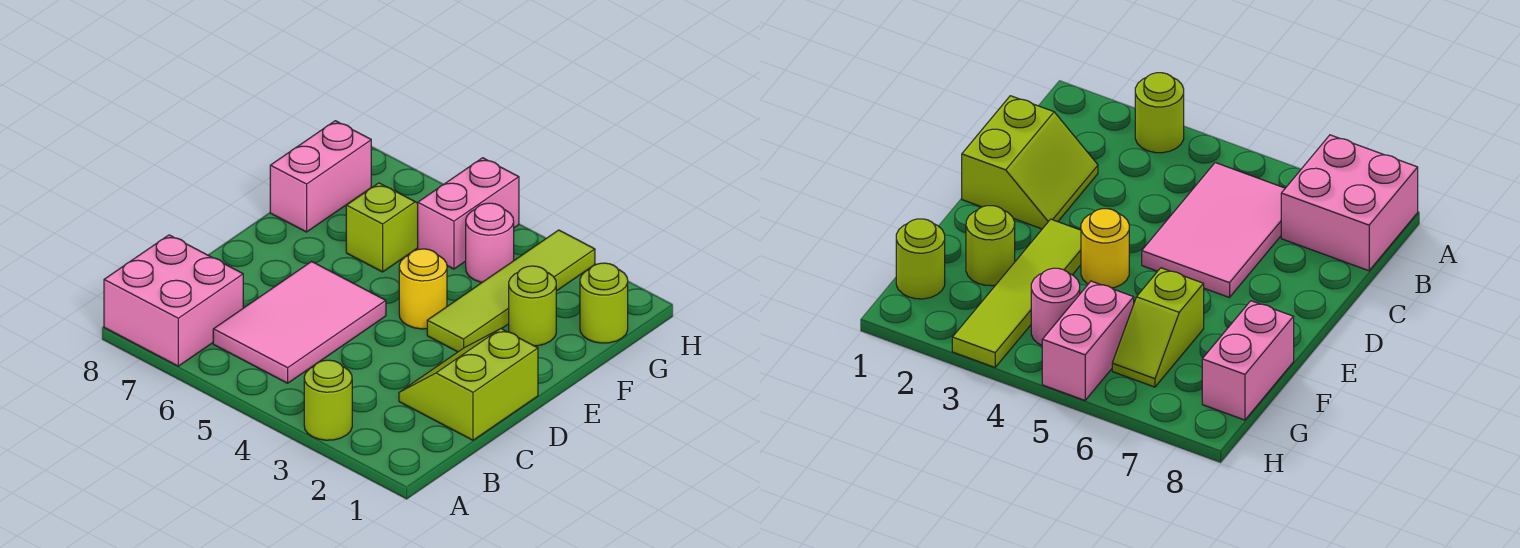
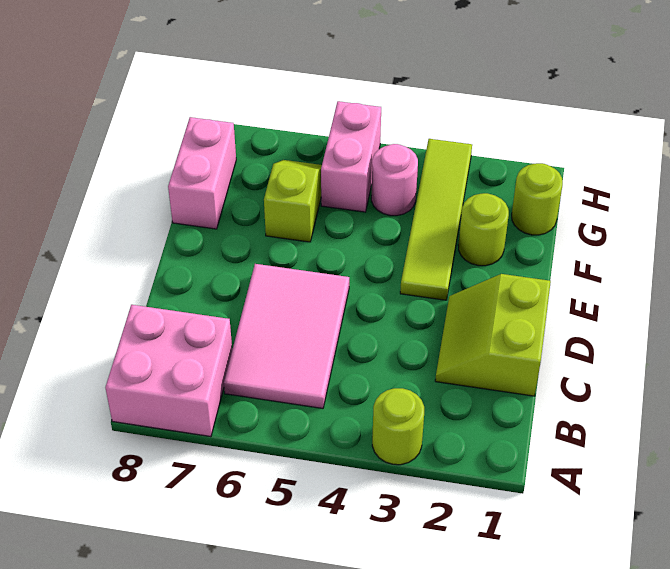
yellow 1x1 round brick [399,249,447,329] -> none

